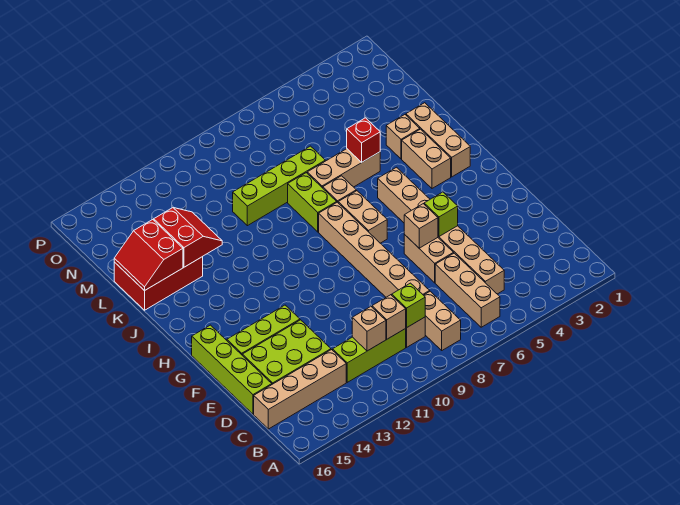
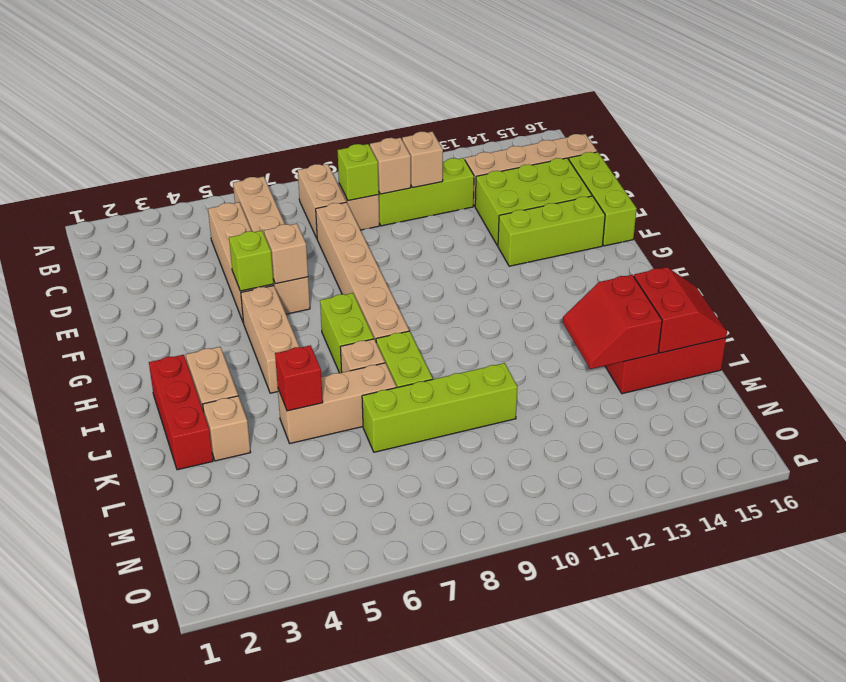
lime 1x4 brick [192,325,272,414] -> lime 1x3 brick [569,152,637,246]
tan 1x2 brick [338,191,387,243] -> lime 1x2 brick [320,293,374,373]
tan 1x3 brick [406,103,470,177] -> red 1x3 brick [149,355,213,470]

